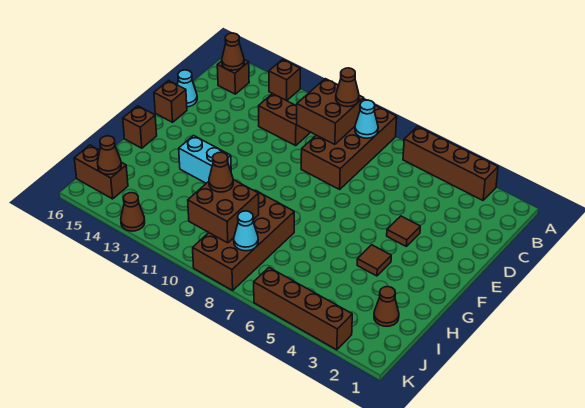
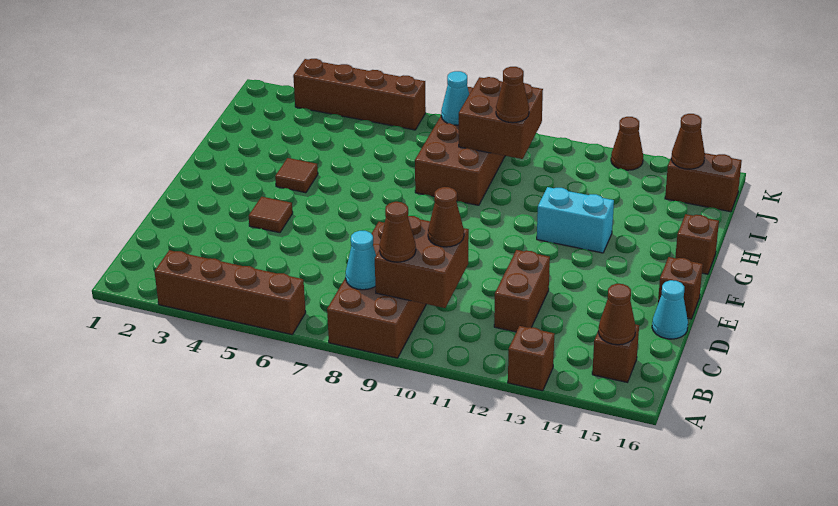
brown 1x2 brick [259,94,310,146] -> brown 1x2 brick turned to [494,250,550,332]
brown 1x1 cone [374,287,399,326] -> brown 1x1 cone moved to [428,187,464,247]

